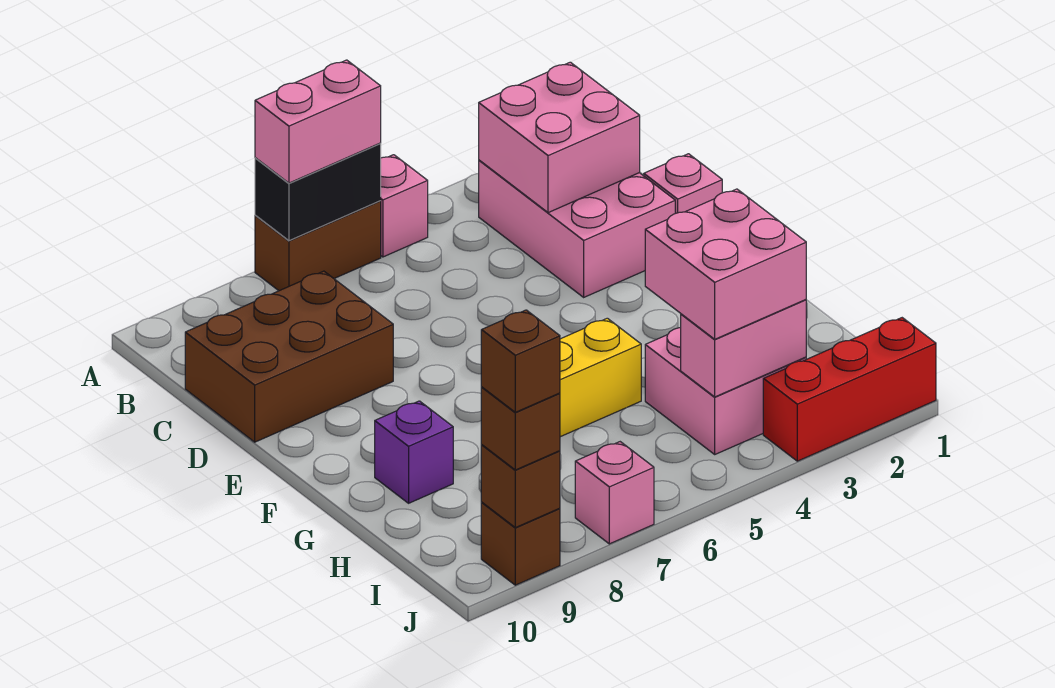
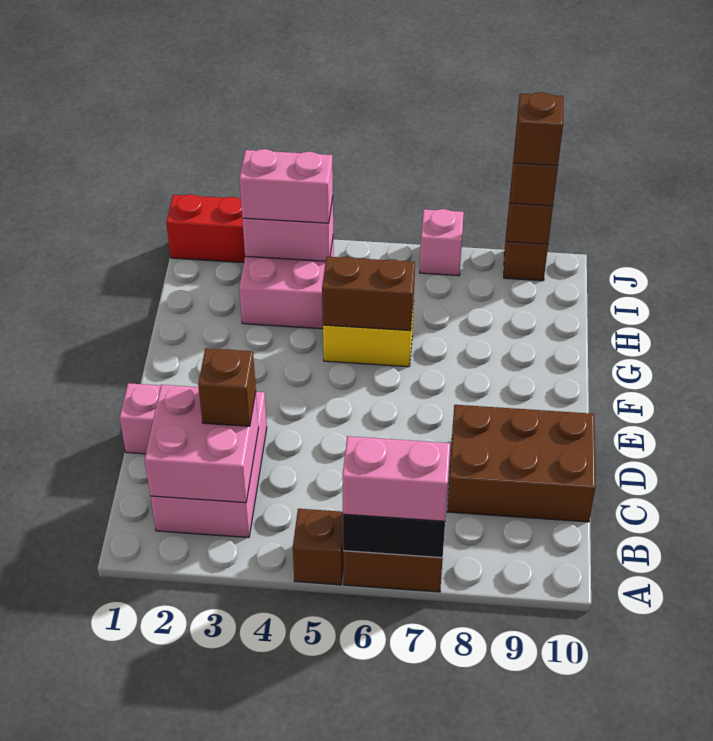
pink 1x1 brick [381,155,428,257] -> brown 1x1 brick [293,509,343,585]
none -> brown 1x1 brick [198,348,256,426]
none -> brown 1x2 brick [322,257,415,331]
purple 1x1 brick [375,401,453,503] -> none
pink 2x2 brick [645,189,806,339] -> pink 1x2 brick [239,149,333,223]

